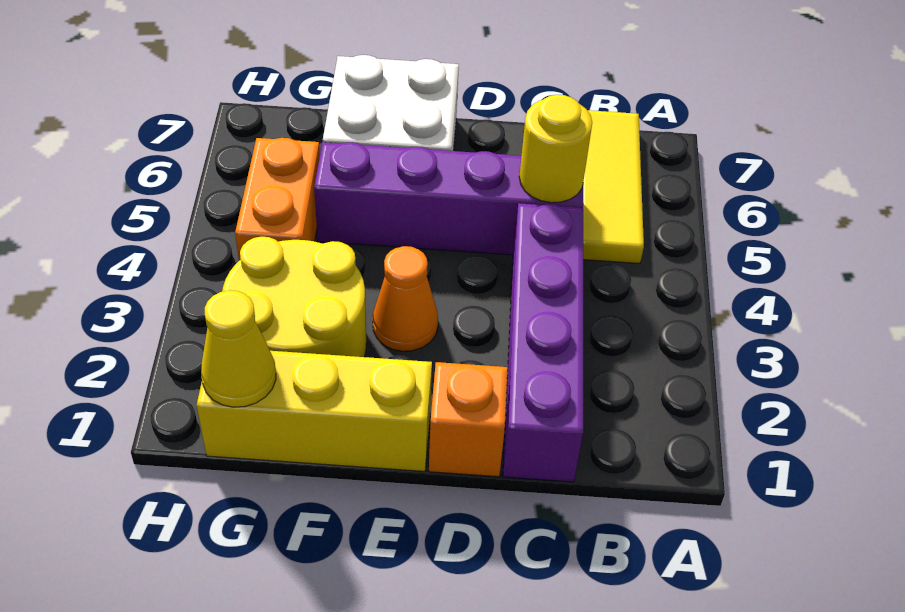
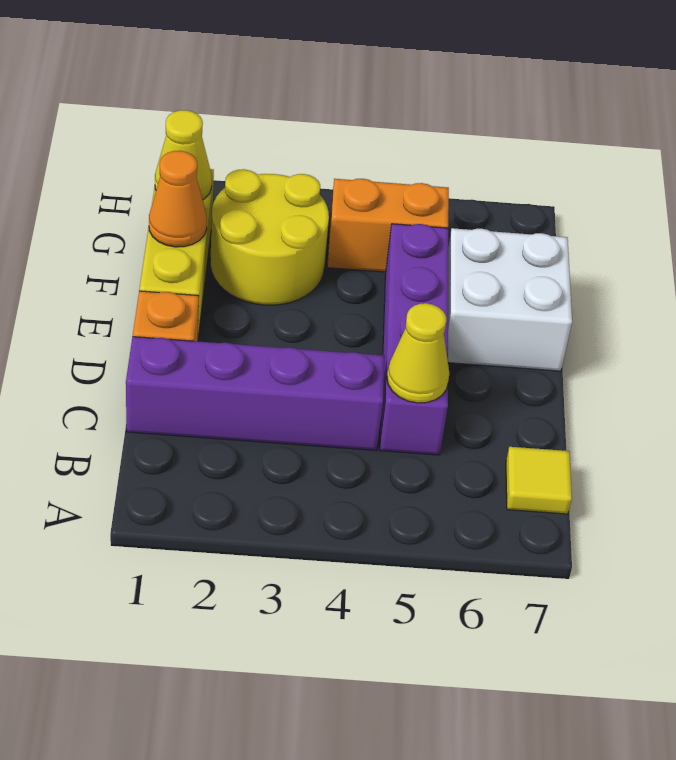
yellow 1x3 tile [583,110,644,264] -> yellow 1x1 tile [506,447,572,514]
yellow 1x1 round brick [519,95,592,203] -> yellow 1x1 cone [387,303,449,403]
orange 1x1 cone [373,246,438,351] -> orange 1x1 cone moved to [149,151,207,247]

